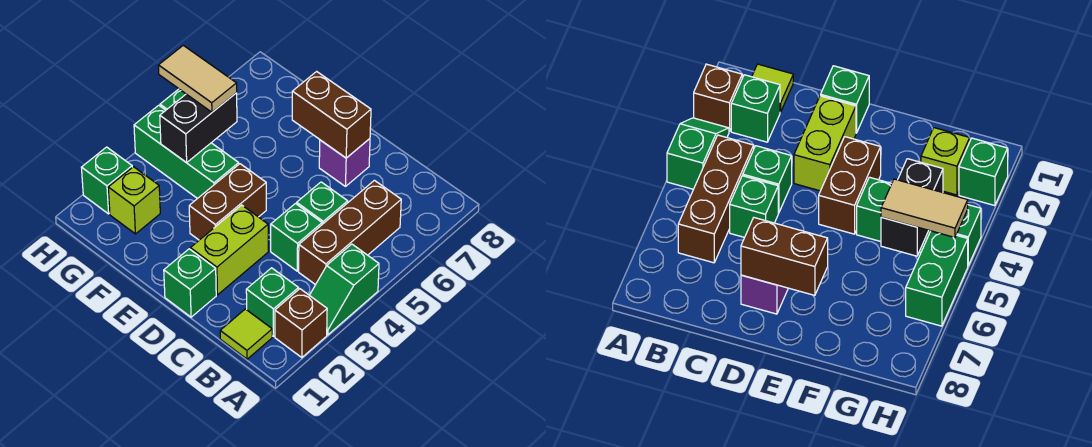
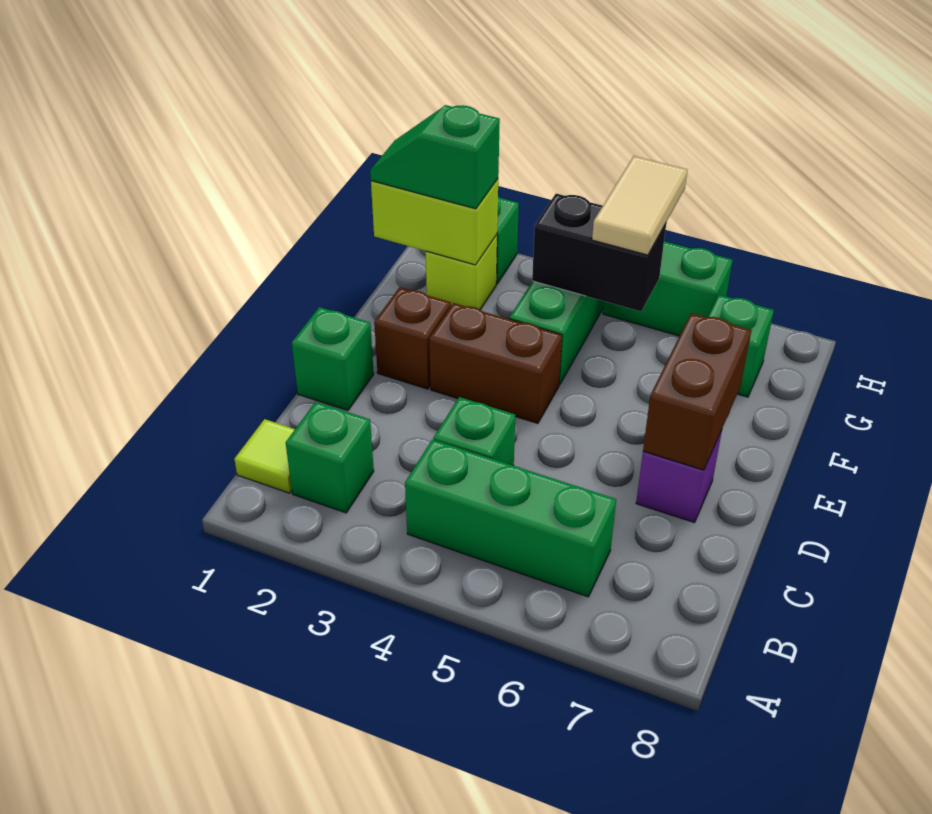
brown 1x1 brick [275,289,327,358] -> brown 1x1 brick moved to [374,287,451,389]
green 1x2 slope [310,244,379,335] -> green 1x2 slope moved to [370,105,500,209]
brown 1x3 brick [299,180,401,285] -> green 1x3 brick [405,440,616,597]
green 1x1 brick [297,182,348,224] -> green 1x1 brick moved to [708,295,774,397]
lime 1x2 brick [190,205,268,295] -> lime 1x2 brick moved to [371,179,498,265]

